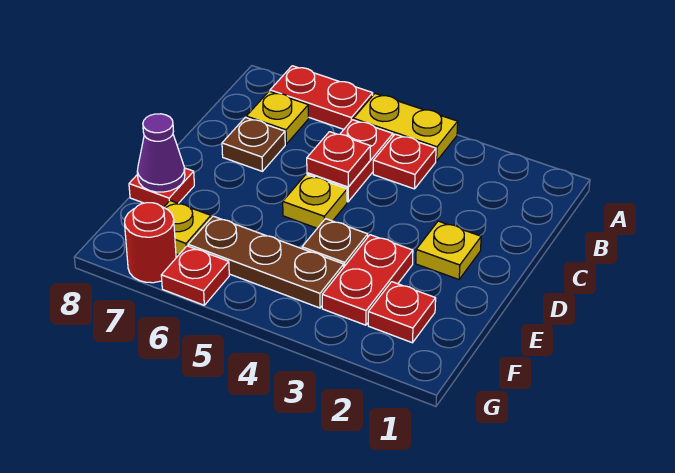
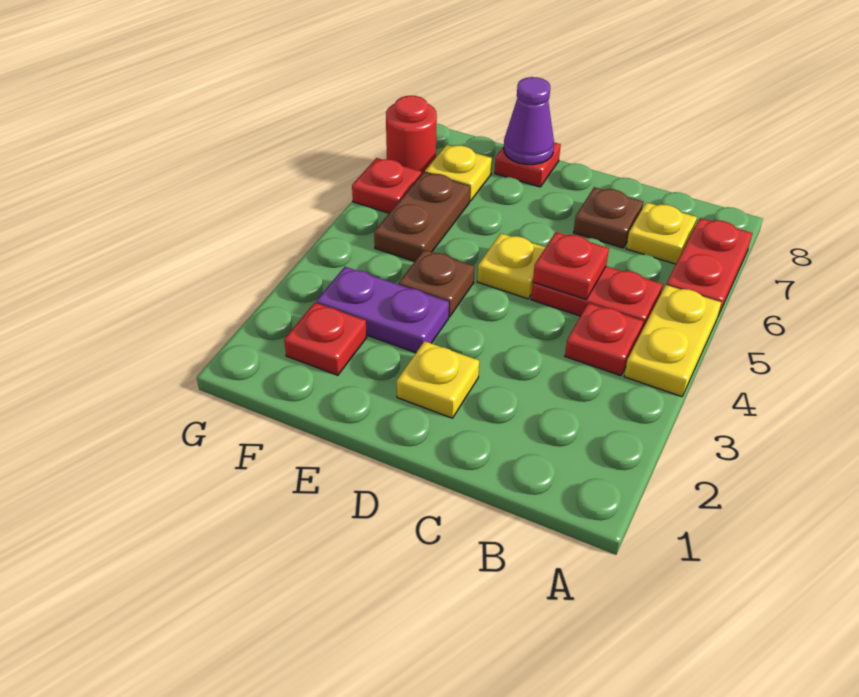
red 1x2 plate [322,235,413,325] -> purple 1x2 plate [316,267,449,353]
brown 1x3 plate [188,216,344,308] -> brown 1x2 plate [374,172,470,262]

